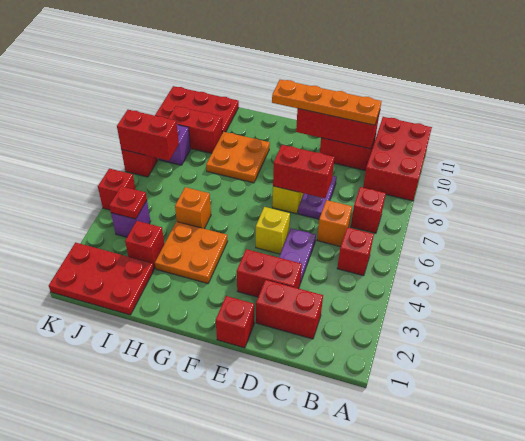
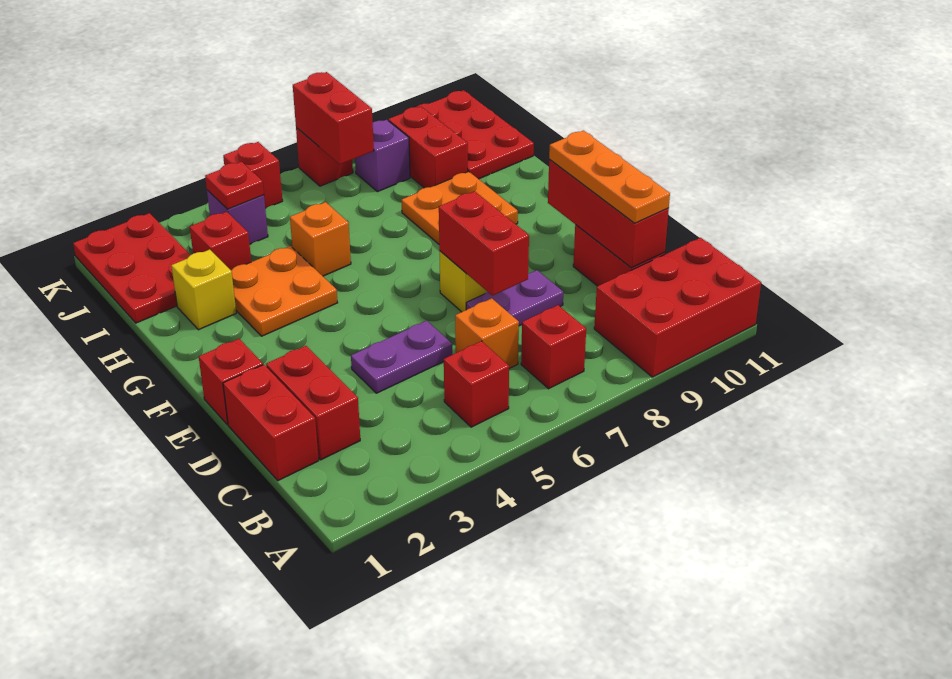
orange 1x4 plate [272,80,381,125] -> orange 1x3 plate [549,131,670,223]
red 1x2 brick [237,249,302,297] -> red 1x2 brick moved to [223,365,319,481]
yellow 1x1 brick [256,207,290,254] -> yellow 1x1 brick moved to [171,249,236,330]

